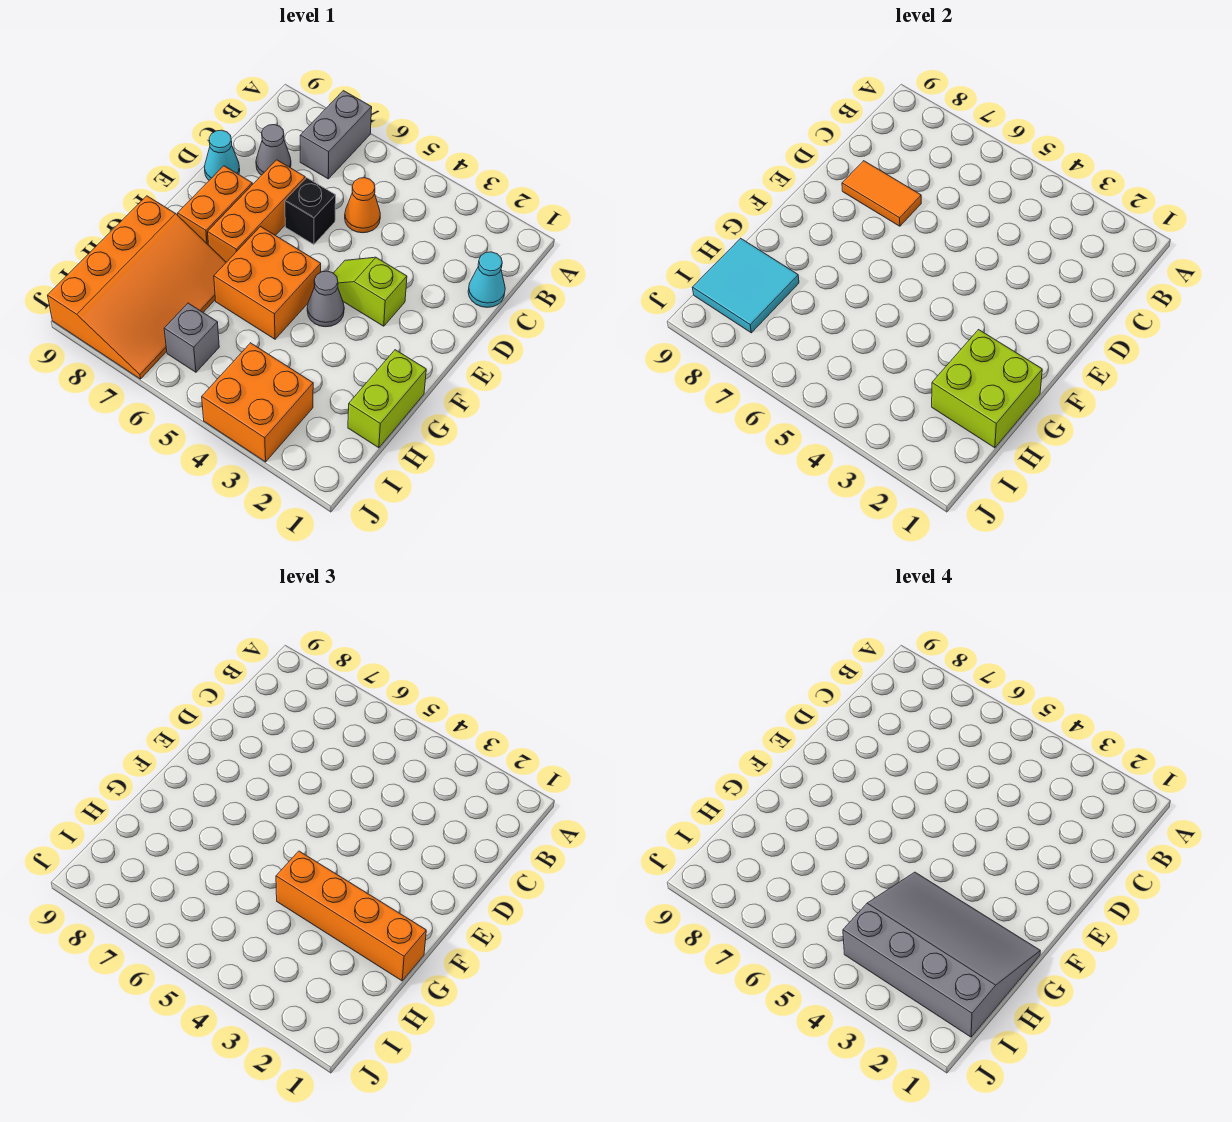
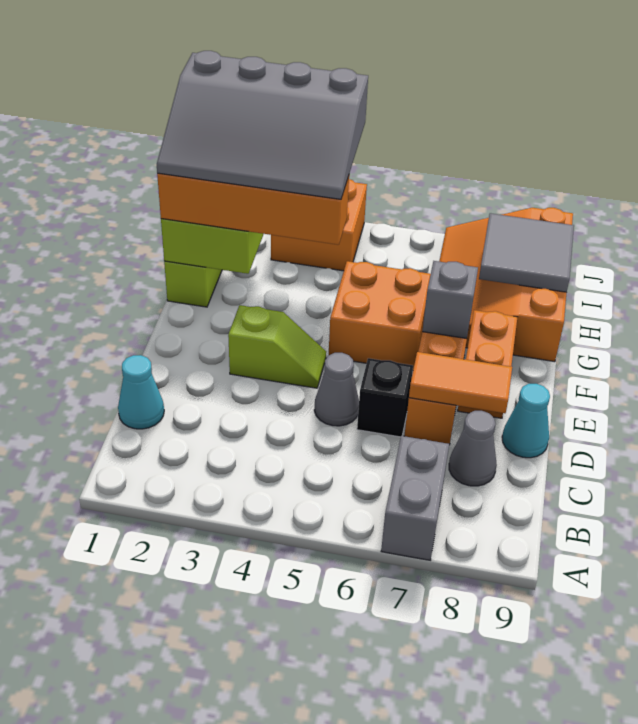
orange 1x1 cone [345,178,380,233] -> none
grey 1x1 cone [307,271,344,327] -> grey 1x1 cone moved to [314,353,359,426]
cyan 2x2 tile [692,238,799,333] -> grey 2x2 tile [479,213,574,292]
grey 1x1 brick [164,303,219,372] -> grey 1x1 brick moved to [422,261,478,339]

